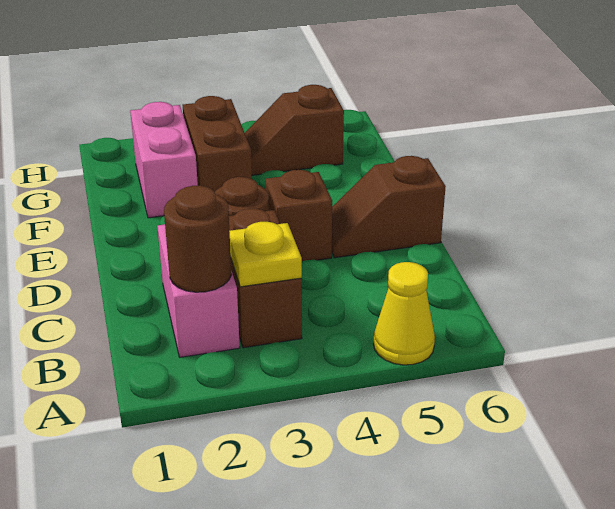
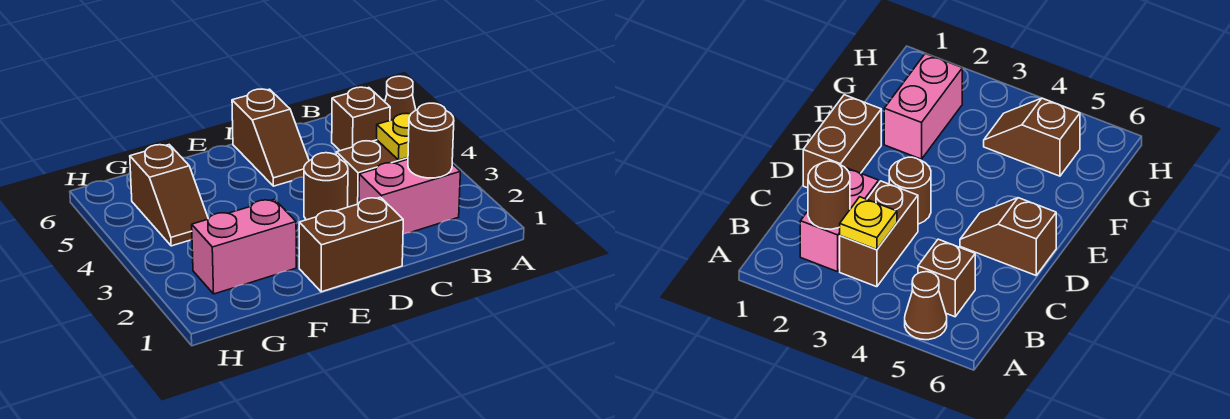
yellow 1x1 cone [374,262,435,365] -> brown 1x1 cone [385,76,416,120]
brown 1x1 brick [265,170,332,261] -> brown 1x1 brick moved to [332,87,390,151]
brown 1x2 brick [183,96,252,192] -> brown 1x2 brick moved to [299,197,403,292]

